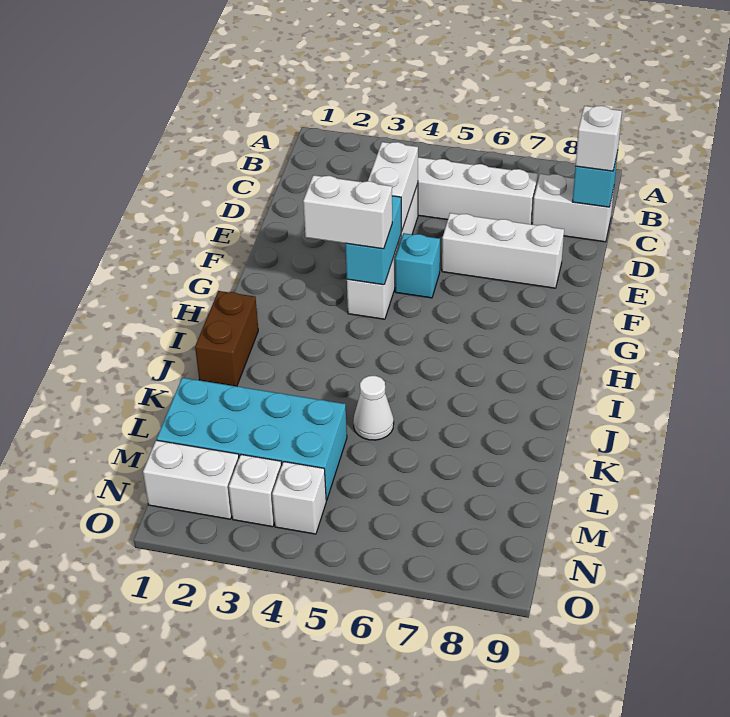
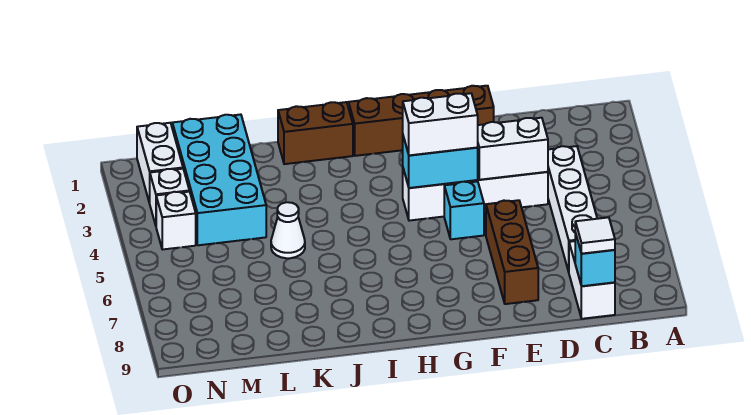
white 1x1 brick [576,106,622,171] -> white 1x1 tile [575,217,615,254]
none -> brown 1x4 brick [349,86,494,156]
white 1x3 brick [442,213,564,288] -> brown 1x3 brick [486,200,538,304]
white 1x2 brick [303,175,392,249] -> white 1x2 brick turned to [403,93,478,155]

